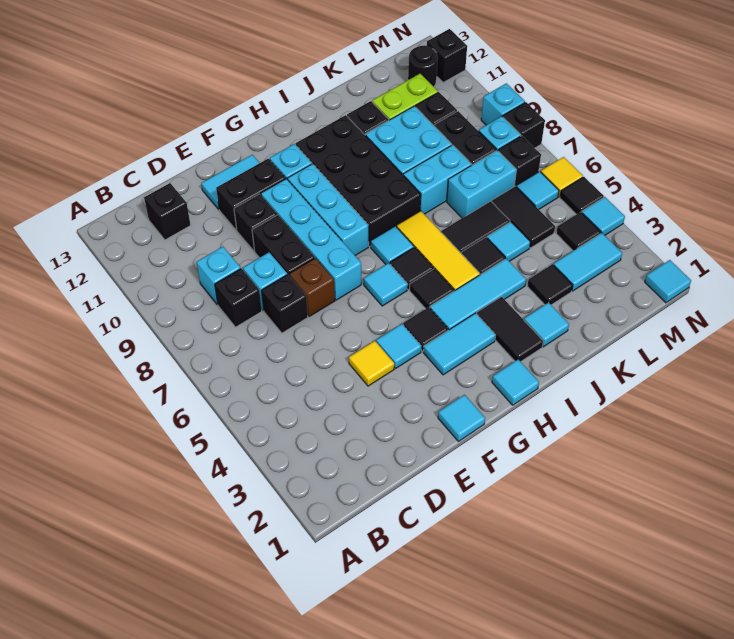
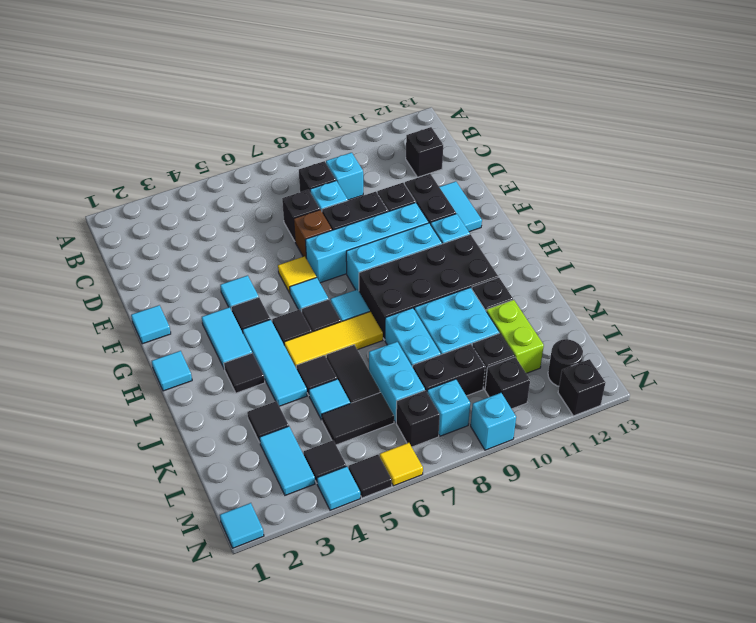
yellow 1x1 tile [349,341,394,386] -> yellow 1x1 tile moved to [278,256,316,293]
black 1x2 tile [477,297,543,362] -> black 1x1 tile [224,353,265,393]
cyan 1x1 tile [524,302,569,347] -> none
cyan 1x1 tile [516,171,559,209] -> none
black 1x1 brick [503,102,545,148] -> black 1x1 brick moved to [485,357,530,409]

